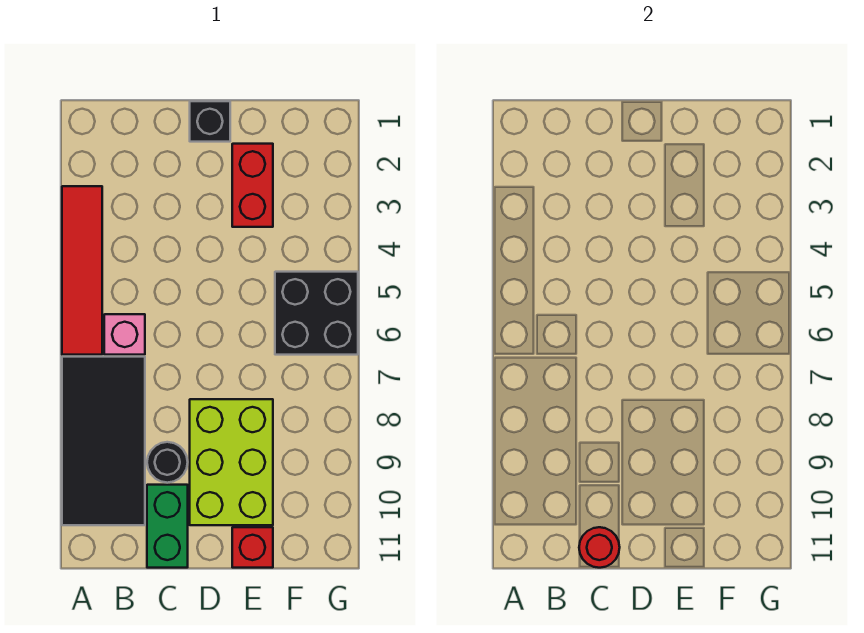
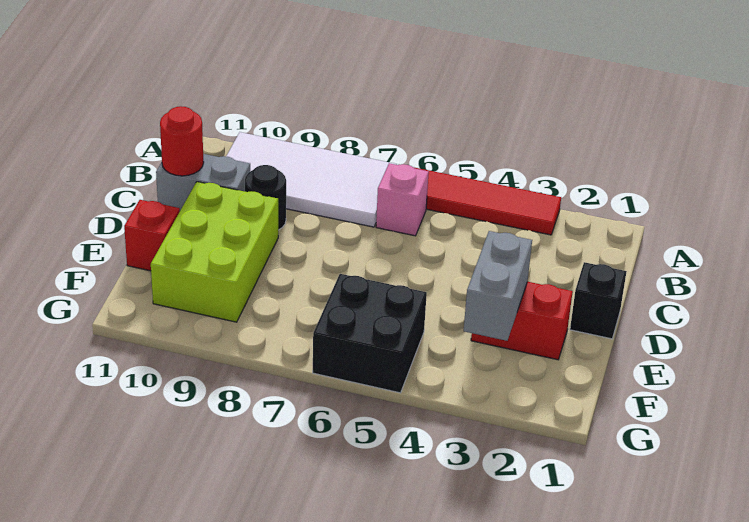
black 2x4 tile [62,357,145,525] -> white 2x4 tile [226,132,397,227]
green 1x2 brick [147,485,188,568] -> grey 1x2 brick [156,154,250,210]
lime 2x3 brick [190,399,273,525] -> lime 2x3 brick turned to [151,182,278,322]
none -> grey 1x2 brick [464,231,532,341]

